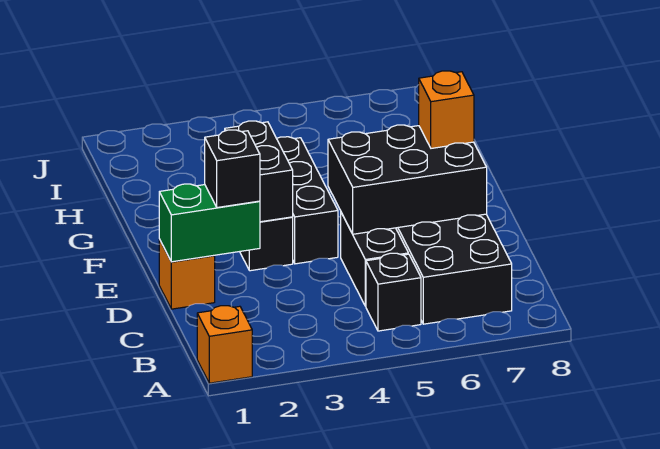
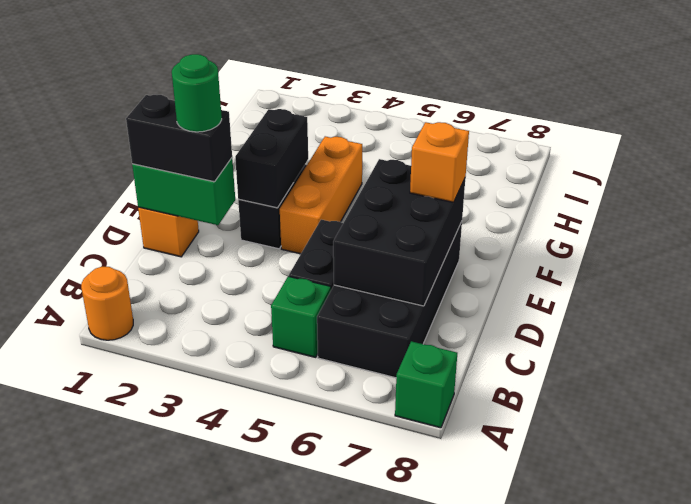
orange 1x1 brick [197,306,252,383] -> orange 1x1 round brick [81,267,133,340]
none -> green 1x1 brick [395,341,457,428]
black 1x1 brick [366,253,421,331] -> green 1x1 brick [271,276,331,357]
black 1x1 brick [205,130,260,208] -> black 1x2 brick [126,95,232,182]
none -> green 1x1 round brick [172,54,222,132]
black 2x3 brick [328,125,487,234] -> black 2x3 brick turned to [333,159,465,306]
black 1x3 brick [277,137,338,264] -> orange 1x3 brick [280,136,362,254]

